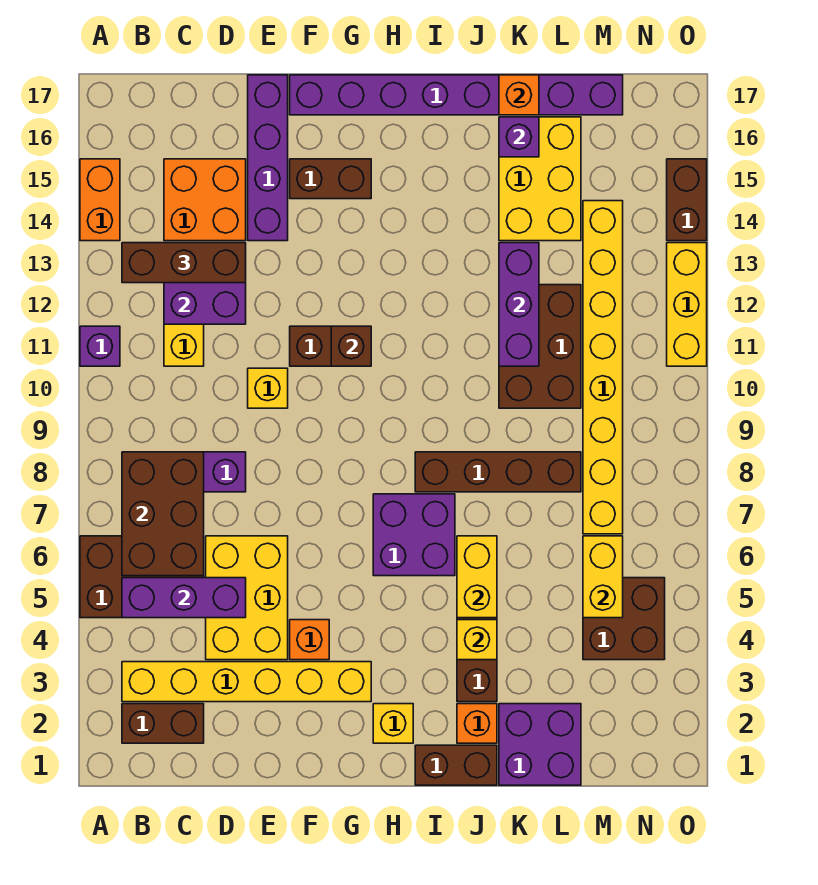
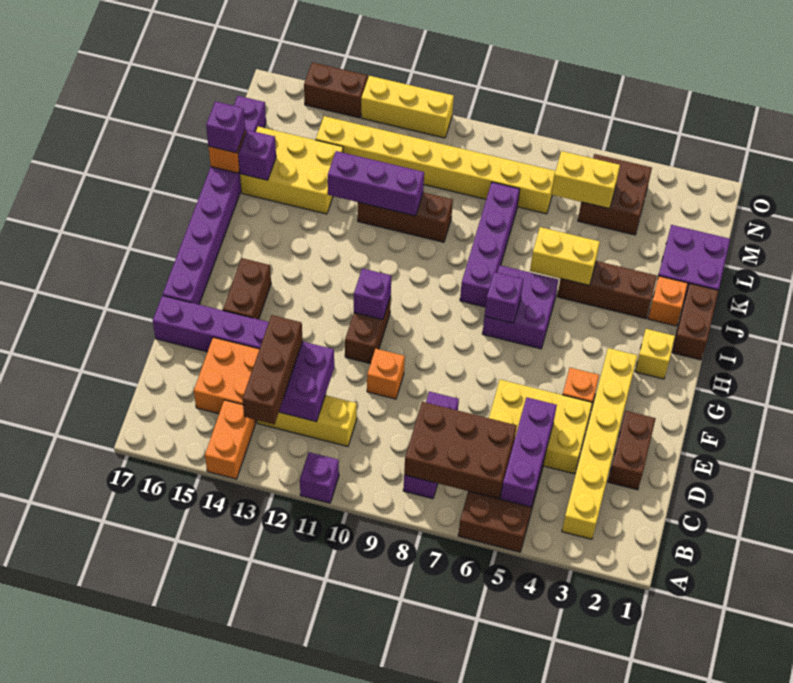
orange 1x2 brick [80,159,120,241] -> orange 1x2 brick turned to [205,400,255,479]
brown 1x2 brick [122,704,204,743] -> brown 1x2 brick moved to [608,411,656,490]
yellow 1x1 brick [248,368,288,408] -> orange 1x1 brick [367,349,405,399]
brown 1x1 brick [331,326,371,366] -> purple 1x1 brick [354,268,391,320]
none -> purple 1x1 brick [485,272,523,323]
brown 1x4 brick [415,452,581,492] -> purple 1x4 brick [460,182,520,307]
yellow 1x1 brick [457,620,497,660] -> none
brown 2x3 brick [499,285,581,408] -> brown 1x3 brick [358,192,453,242]
none -> purple 1x1 brick [206,101,245,153]

